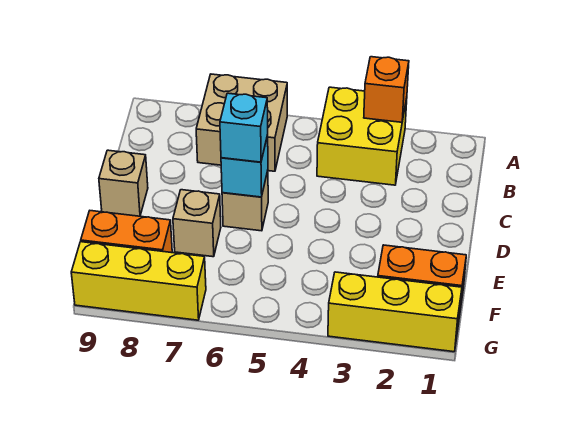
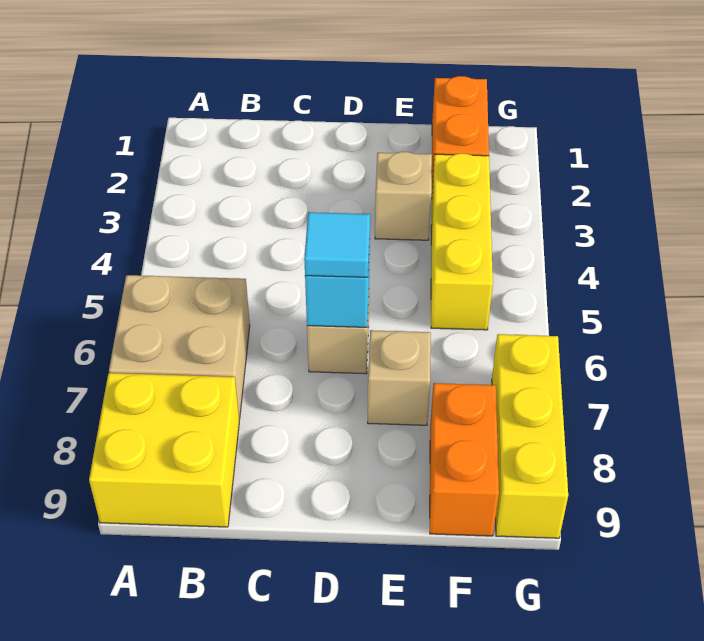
yellow 2x2 brick [317,87,407,185] -> yellow 2x2 brick moved to [89,373,239,527]
orange 1x1 brick [364,57,409,122] -> none
cyan 1x1 brick [220,93,268,162] -> cyan 1x1 tile [304,212,370,277]
tan 1x1 brick [99,150,148,216] -> tan 1x1 brick moved to [375,152,432,240]
yellow 1x3 brick [328,272,462,352] -> yellow 1x3 brick moved to [431,153,493,330]

